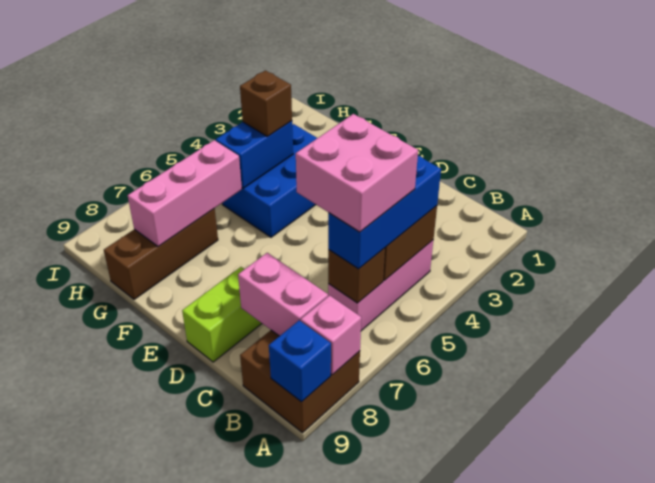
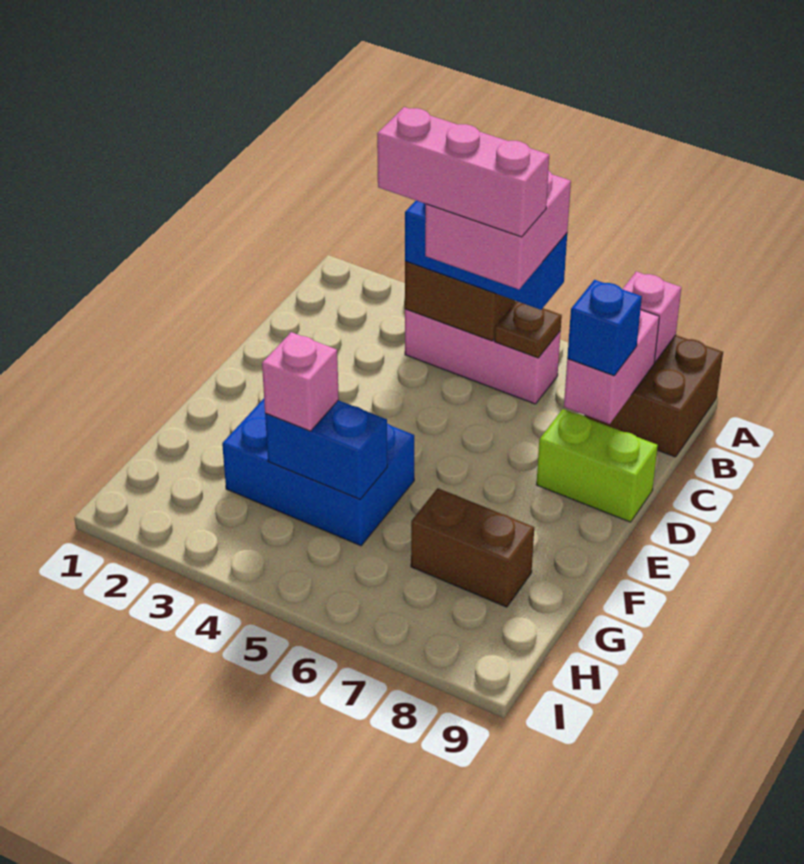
blue 1x1 brick [269,320,331,402] -> blue 1x1 brick moved to [567,280,642,376]
brown 1x1 brick [328,248,385,303] -> brown 1x1 plate [495,301,562,358]
brown 1x1 brick [240,71,292,137] -> pink 1x1 brick [262,332,339,431]
pink 1x3 brick [128,140,242,246] -> pink 1x3 brick moved to [377,107,549,237]
brown 1x3 brick [104,209,218,299] -> brown 1x2 brick [411,488,534,607]

